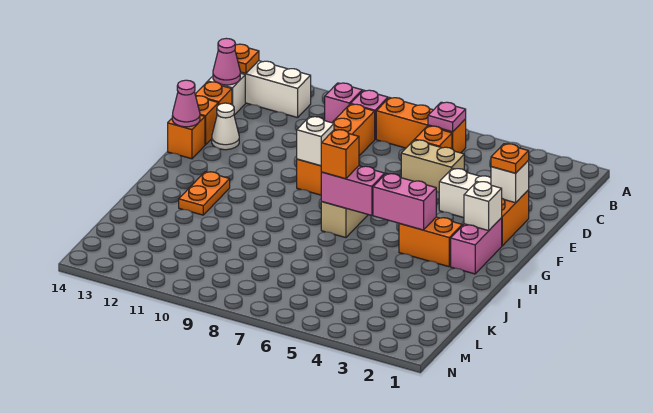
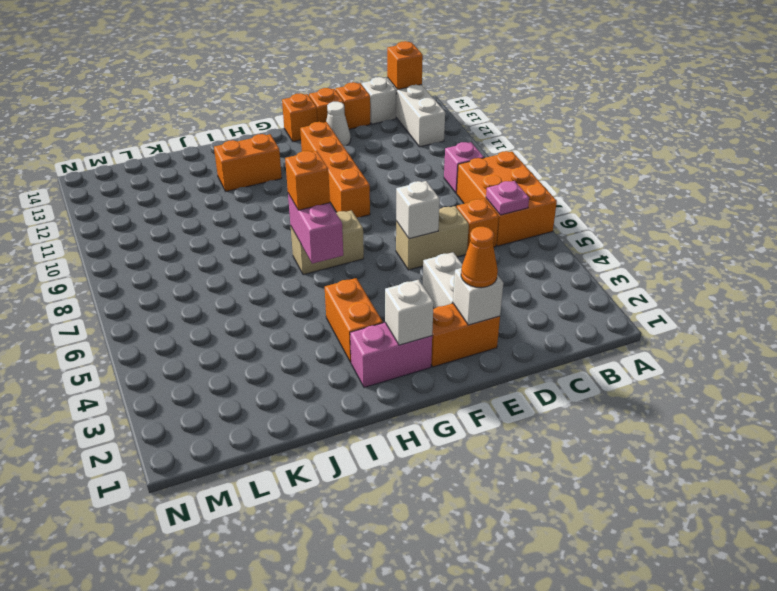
orange 1x3 brick [376,98,466,153] -> orange 2x3 brick [457,151,557,246]
pink 1x1 brick [325,83,362,123] -> none
orange 1x1 plate [235,44,259,74] -> orange 1x1 brick [387,41,423,90]
orange 1x4 brick [297,104,375,195] -> orange 1x4 brick turned to [300,122,370,218]
pink 1x1 cone [213,38,240,85] -> none
tan 1x2 brick [401,140,464,192] -> tan 1x2 brick turned to [396,206,469,270]
orange 1x1 plate [491,144,529,173] -> orange 1x1 cone [461,227,498,288]
white 1x1 brick [297,117,334,166] -> white 1x1 brick moved to [396,181,440,239]
pink 1x1 cone [172,80,200,127] -> none
pink 1x2 brick [373,174,436,230] -> none
orange 1x2 plate [179,172,230,215] -> orange 1x2 brick [214,134,282,191]

